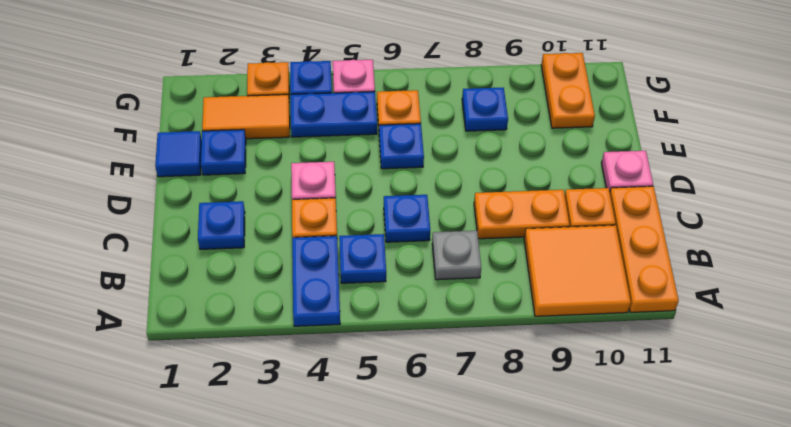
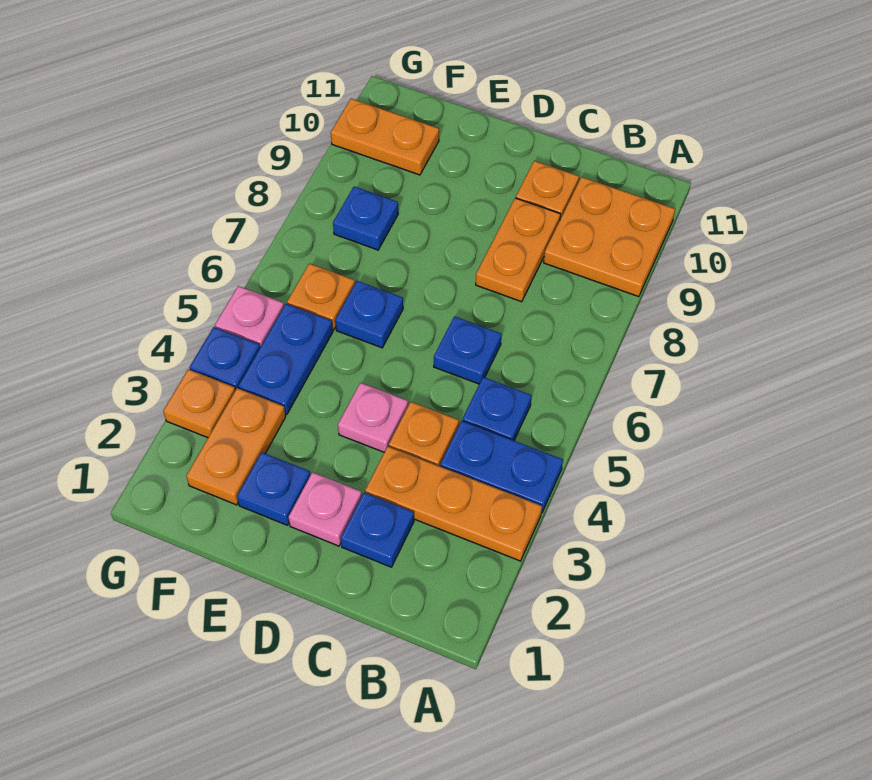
orange 2x2 tile [524,225,631,316] -> orange 2x2 plate [544,177,675,297]
orange 1x3 plate [610,186,679,313] -> orange 1x3 plate moved to [365,446,542,561]
grey 1x1 plate [432,231,481,280] -> none
pink 1x1 plate [601,151,653,192] -> pink 1x1 plate moved to [288,472,362,546]
blue 1x1 tile [155,131,202,177] -> none
orange 1x2 tile [202,95,290,139] -> orange 1x2 plate [186,388,286,505]

